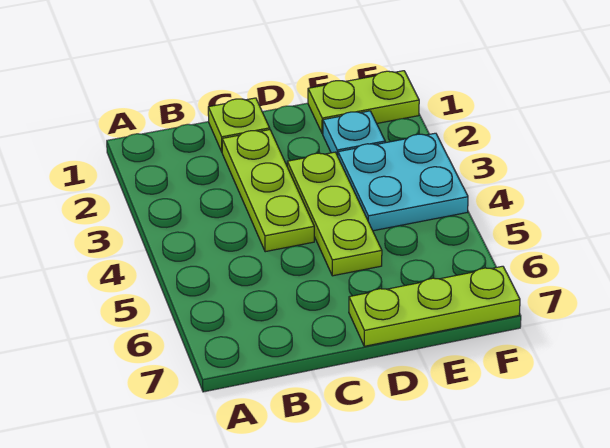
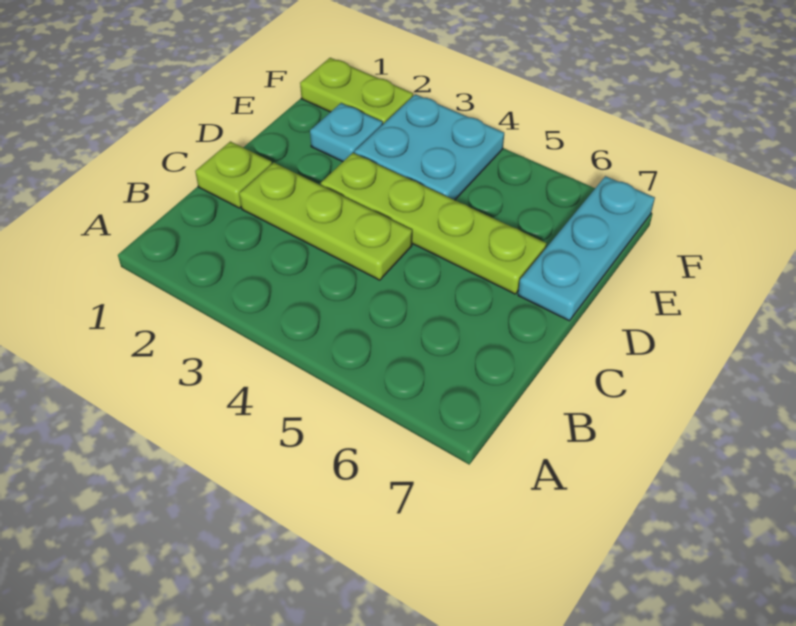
lime 1x3 plate [287,152,382,276] -> lime 1x4 plate [321,153,546,294]
lime 1x3 plate [349,266,520,346] -> cyan 1x3 plate [518,176,655,321]
lime 1x2 plate [308,71,419,134] -> lime 1x2 plate turned to [300,58,413,124]

